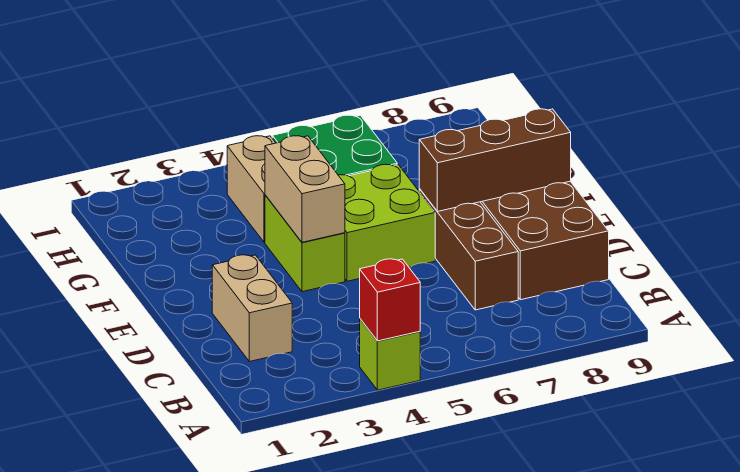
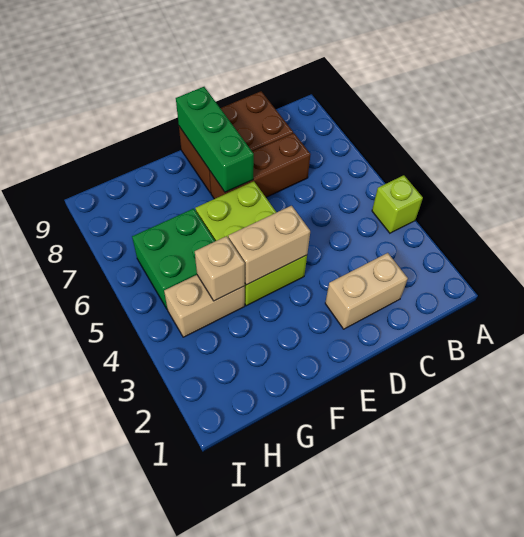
red 1x1 brick [360,259,420,341] -> none
brown 1x3 brick [419,109,571,212] -> green 1x3 brick [176,87,254,192]
none -> tan 1x1 brick [195,236,245,301]

